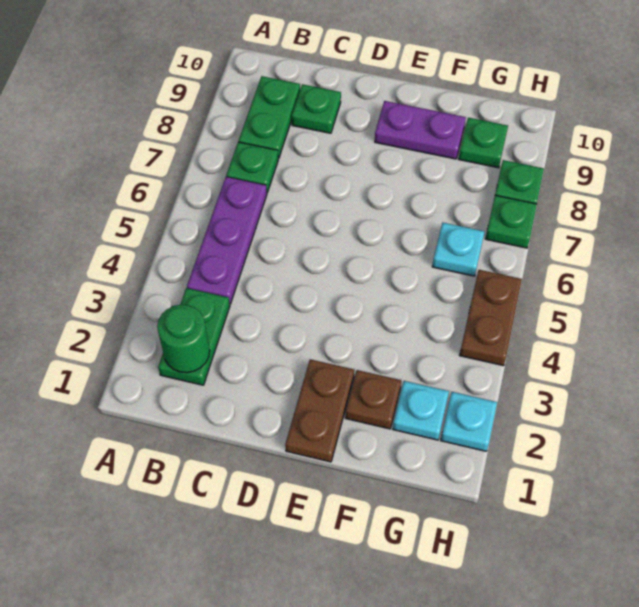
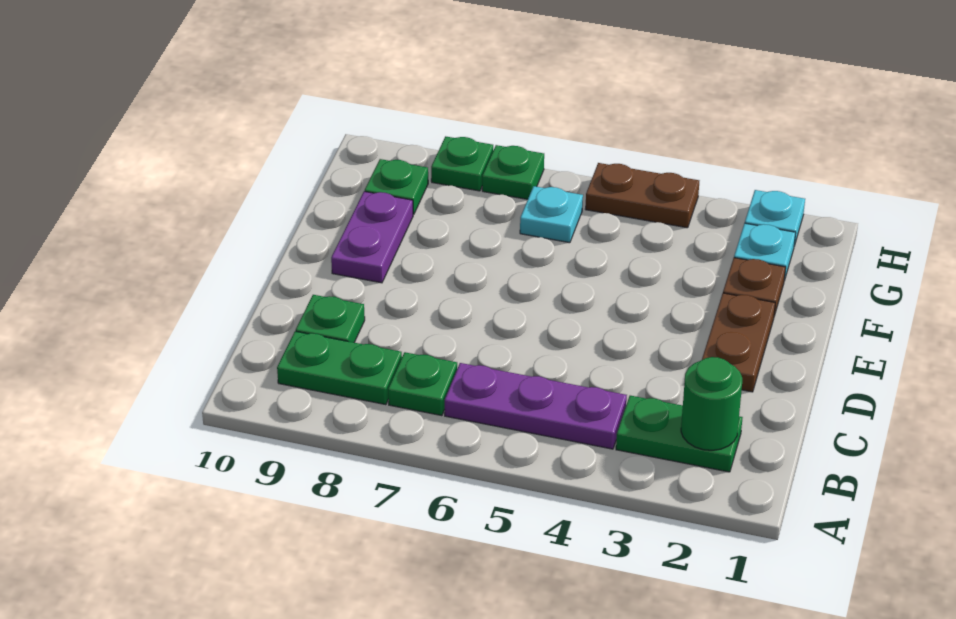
brown 1x2 plate [285,359,354,462] -> brown 1x2 plate turned to [702,293,775,392]

